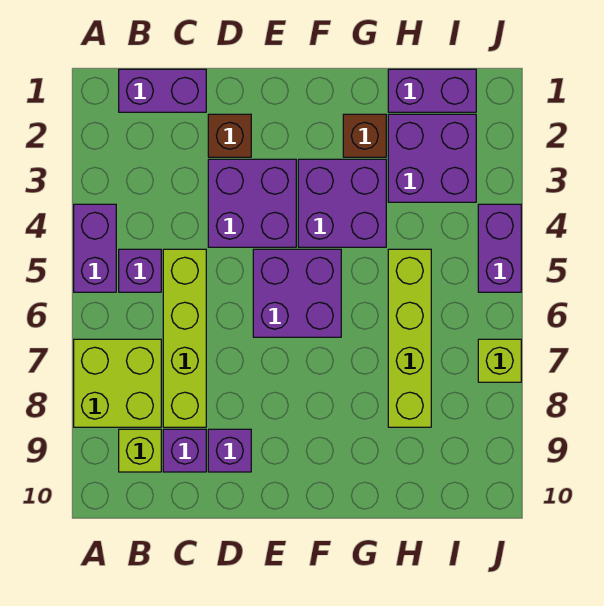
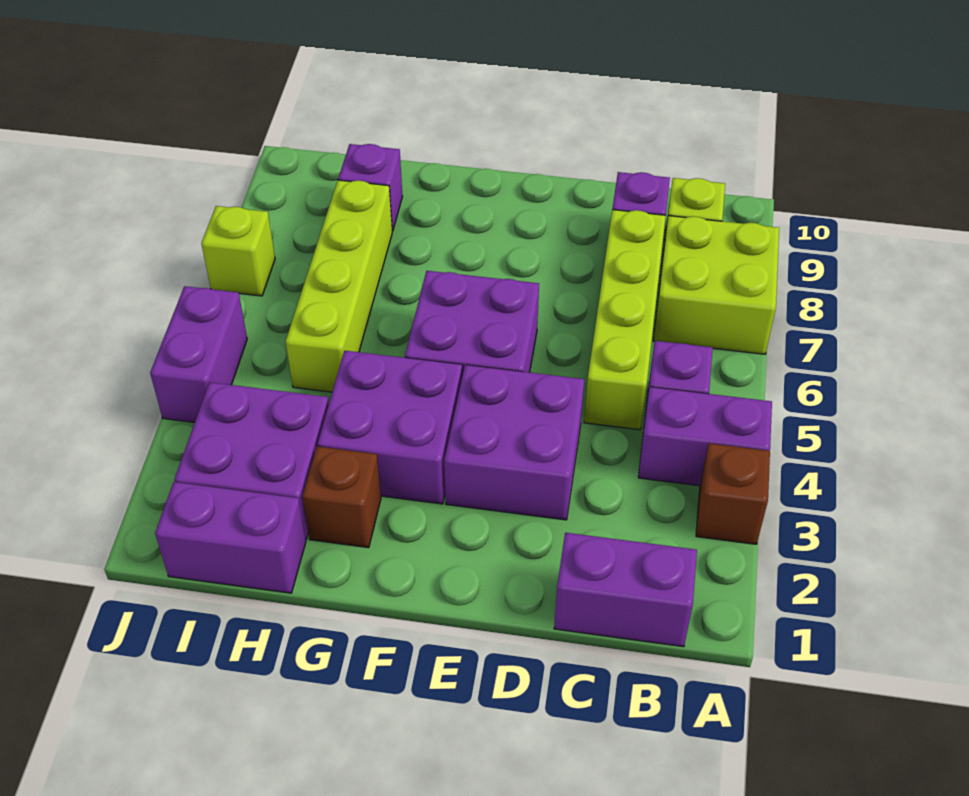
purple 1x2 brick [74,204,116,292] -> purple 1x2 brick turned to [638,387,772,486]
brown 1x1 brick [208,114,251,157] -> brown 1x1 brick moved to [696,443,770,544]
purple 1x1 brick [208,429,251,472] -> purple 1x1 brick moved to [338,144,403,231]

